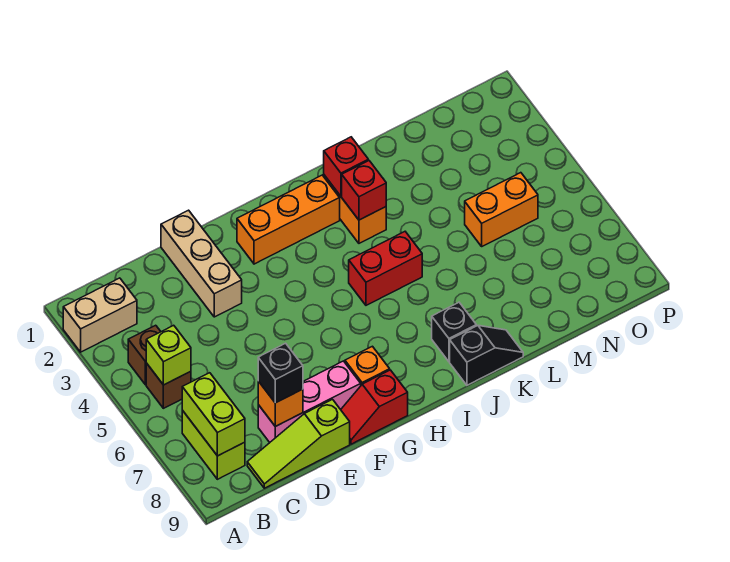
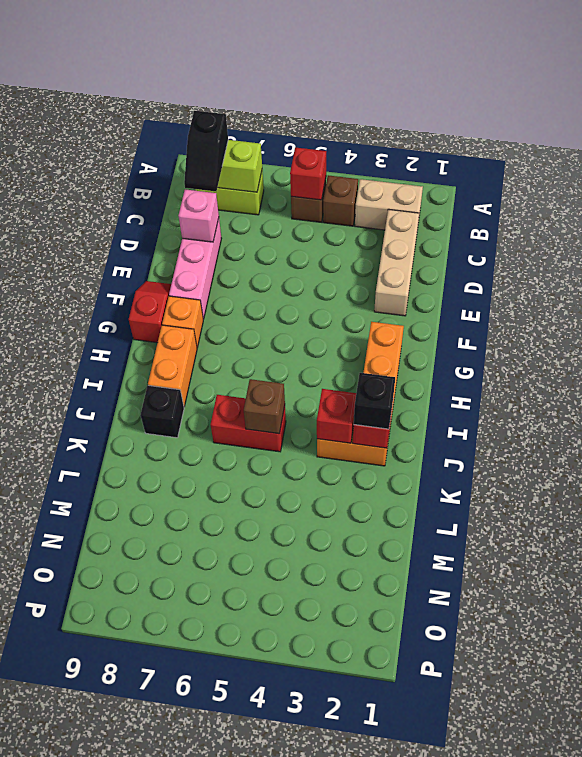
tan 1x2 brick [63,278,137,352] -> tan 1x2 brick turned to [355,179,423,230]
lime 1x1 brick [146,325,191,385] -> red 1x1 brick [290,147,326,200]
lime 1x3 slope [247,399,350,488] -> none
orange 1x1 brick [258,381,303,426] -> pink 1x1 brick [178,189,219,242]
black 1x1 brick [258,343,303,403] -> black 1x1 brick moved to [354,373,395,429]
tan 1x3 brick [161,210,242,317] -> tan 1x3 brick turned to [374,209,419,316]
red 1x2 brick [349,232,422,305] -> red 1x2 brick turned to [211,395,286,452]
none -> brown 1x1 brick [244,379,285,434]
black 1x2 slope [450,325,523,385] -> black 1x2 slope moved to [184,111,228,191]
orange 1x2 brick [465,173,538,246] -> orange 1x2 brick moved to [148,325,197,407]

